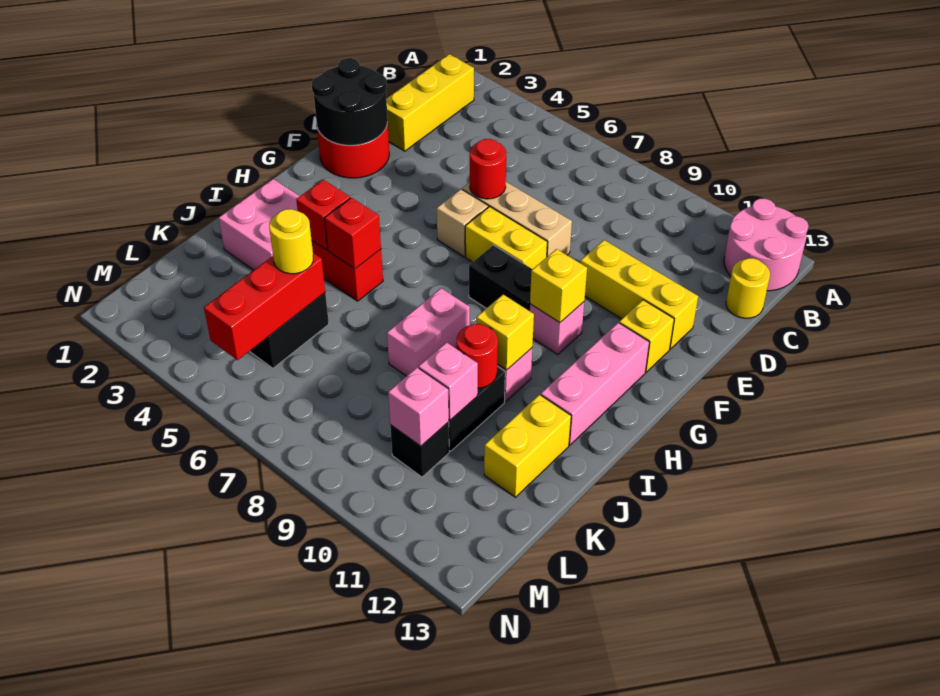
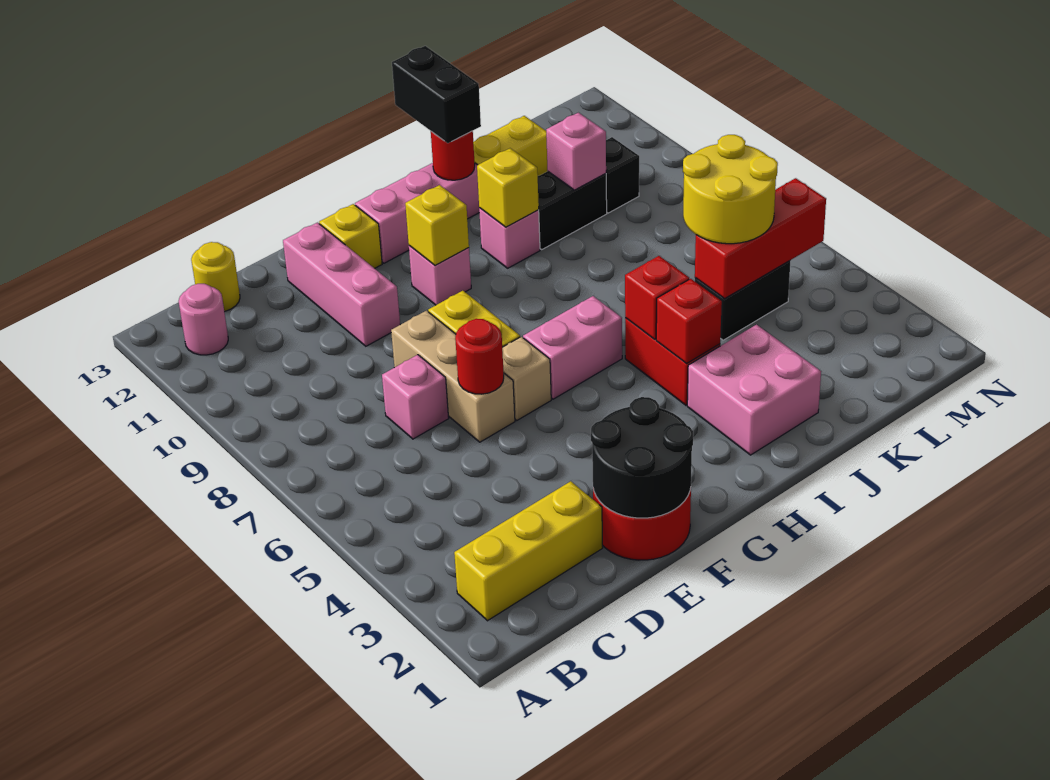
pink 2x2 round brick [724,199,808,291] -> pink 1x1 round brick [179,284,228,355]
yellow 1x3 brick [581,240,698,349] -> pink 1x3 brick [283,223,400,346]
black 1x2 brick [469,245,532,311] -> black 1x2 brick moved to [392,46,481,143]
pink 1x2 brick [387,288,470,376] -> pink 1x2 brick moved to [523,296,622,399]
red 1x1 round brick [457,324,498,388] -> red 1x1 round brick moved to [431,131,475,180]
yellow 1x1 round brick [269,209,313,274] -> yellow 2x2 round brick [683,135,778,244]
pink 1x1 brick [388,368,449,446] -> pink 1x1 brick moved to [382,355,449,439]

